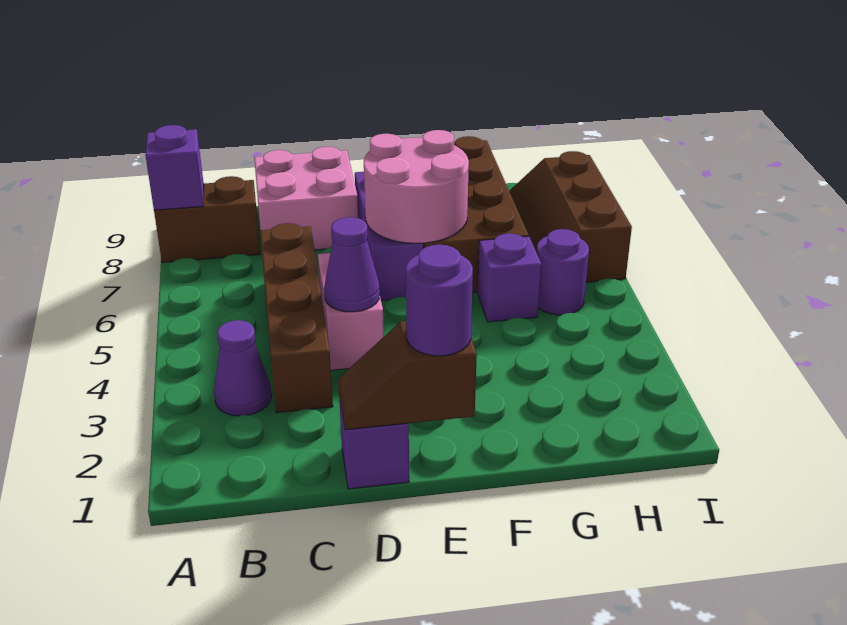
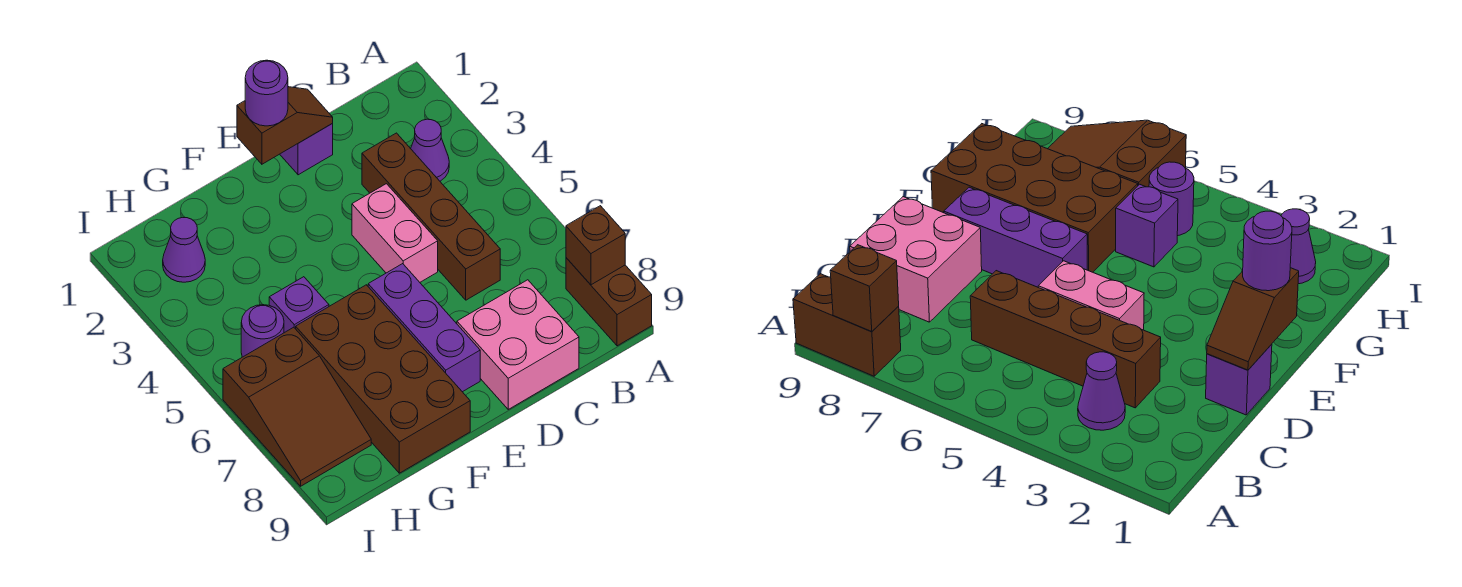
brown 1x2 brick [154,176,260,263] -> brown 1x2 brick turned to [566,258,652,346]
purple 1x1 brick [145,125,204,210] -> brown 1x1 brick [566,206,625,285]
purple 1x1 cone [324,217,380,312] -> purple 1x1 cone moved to [163,218,205,282]
pink 2x2 round brick [364,130,469,243] -> none
brown 2x3 slope [509,151,632,282] -> brown 2x3 slope turned to [223,327,371,486]

